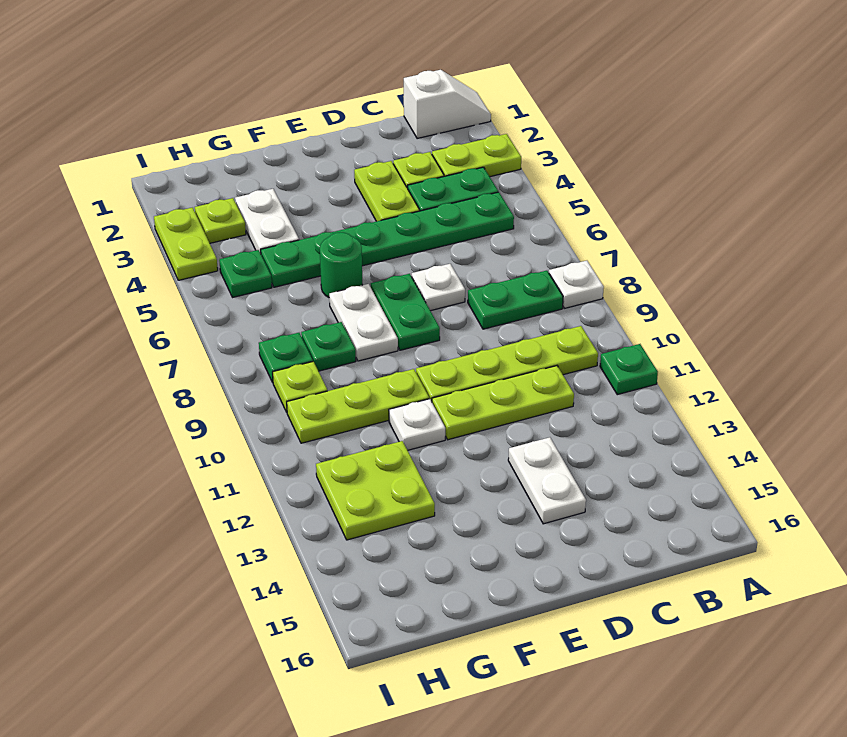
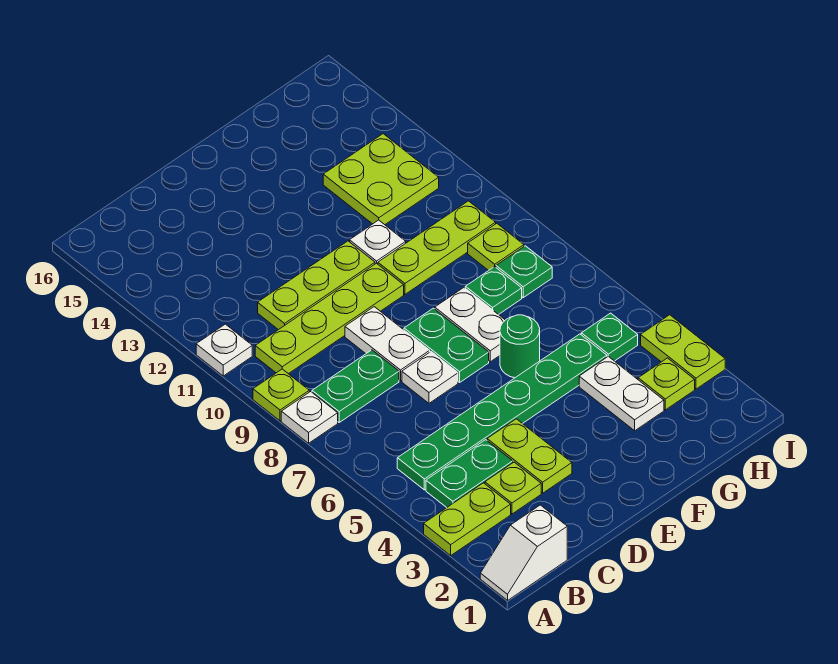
none -> lime 1x1 plate [253,369,309,421]
green 1x1 plate [600,344,658,395] -> white 1x1 plate [196,324,252,376]
white 1x2 plate [508,437,586,524] -> white 1x2 plate moved to [345,307,430,381]

